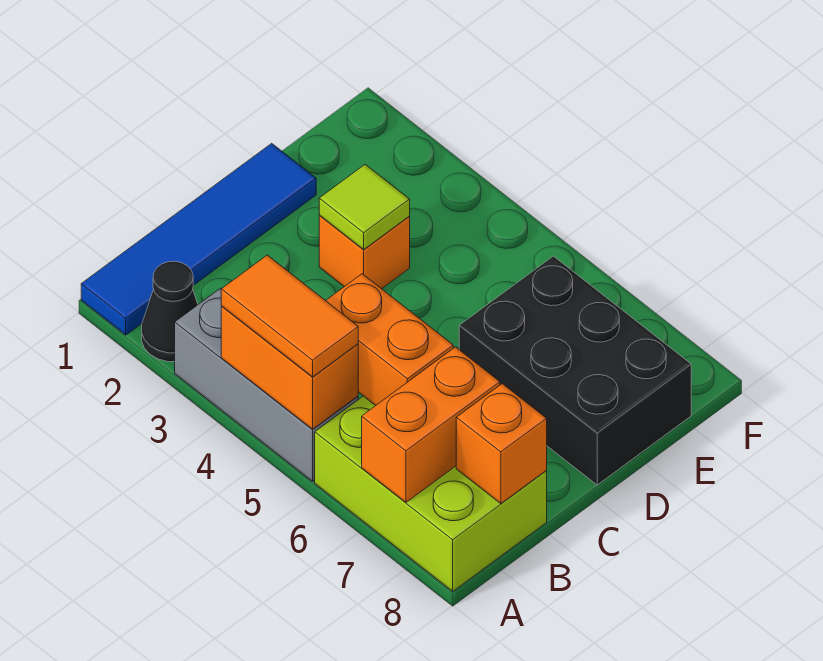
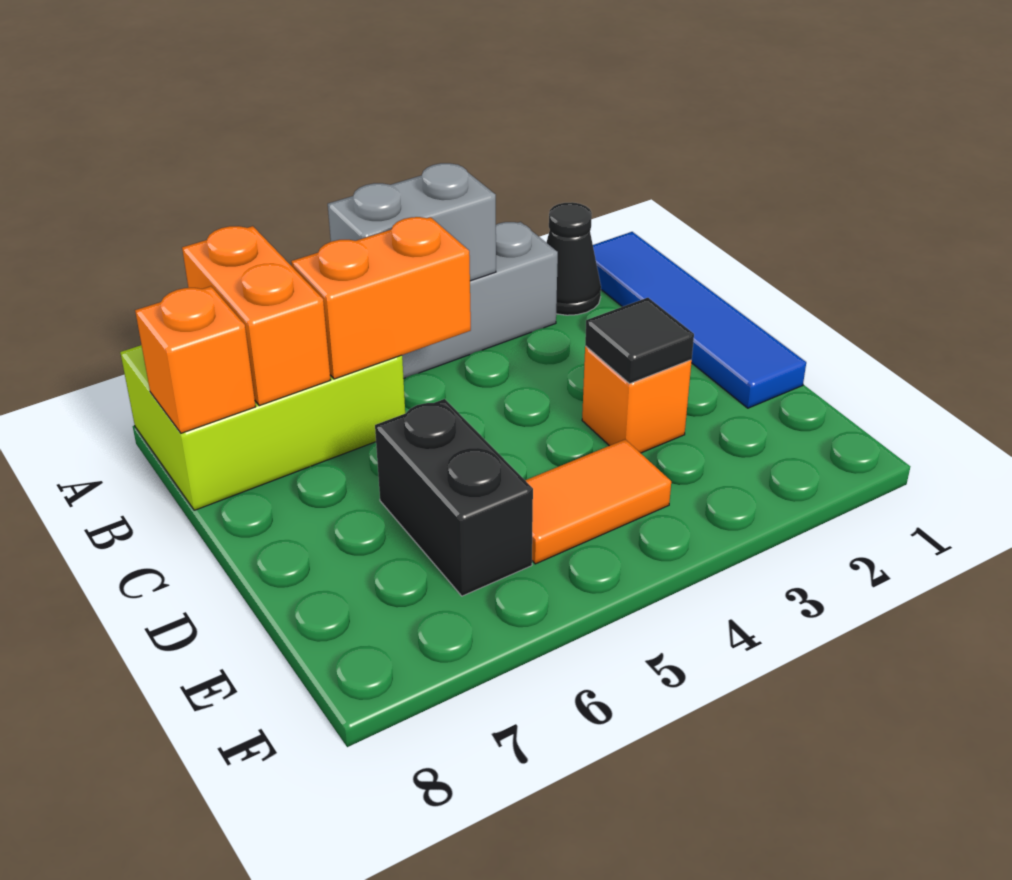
orange 1x2 brick [221,307,358,429] -> grey 1x2 brick [328,163,496,281]
orange 1x2 tile [221,255,358,377] -> orange 1x2 tile moved to [525,439,671,564]
lime 1x1 tile [319,165,410,249] -> black 1x1 tile [585,298,694,384]
black 2x3 brick [459,256,691,485] -> black 1x2 brick [375,399,533,596]

